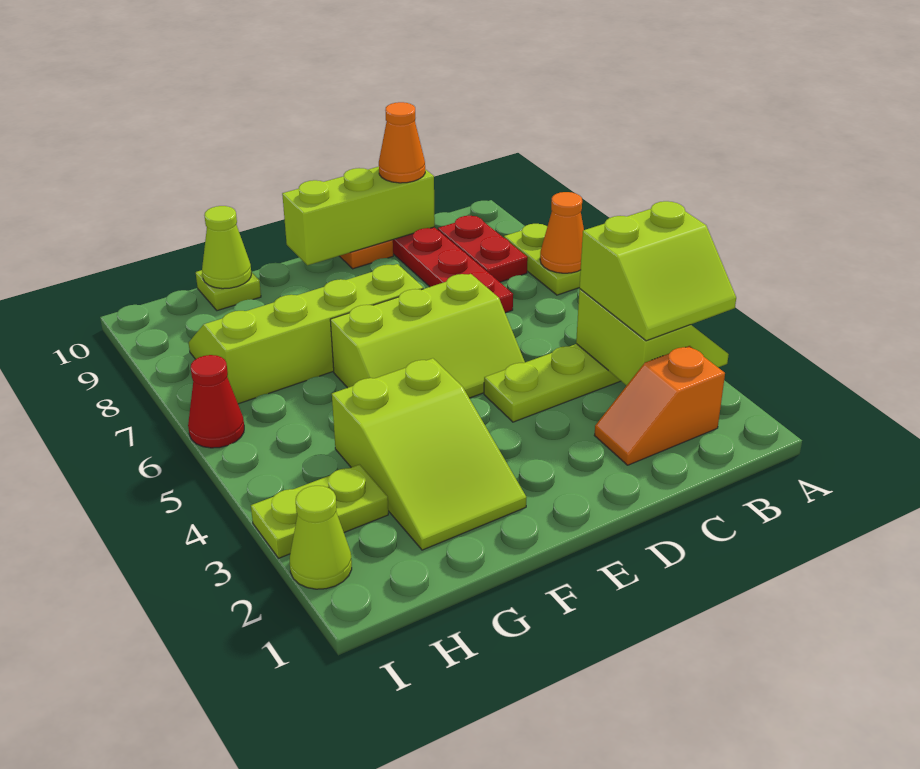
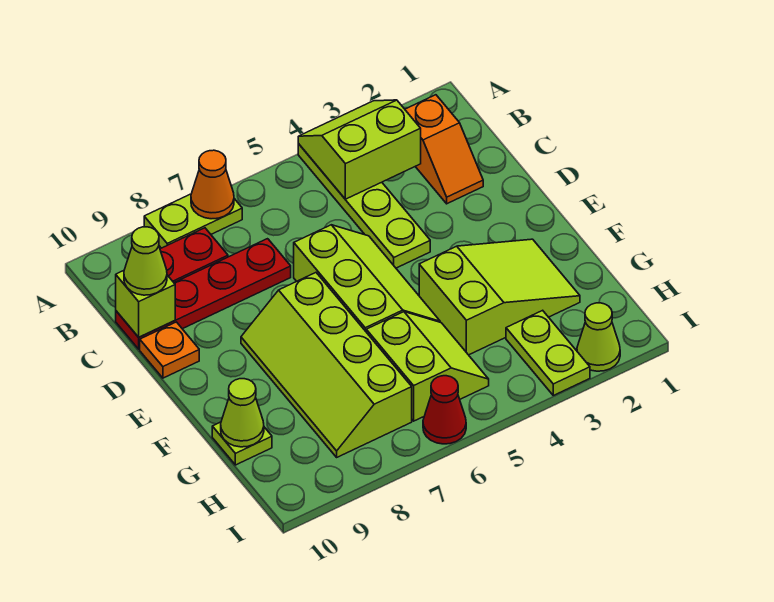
lime 2x2 slope [579,201,736,341] -> lime 2x2 slope moved to [366,312,489,421]
lime 1x3 brick [282,167,435,265] -> lime 1x1 brick [116,271,175,337]
orange 1x1 cone [379,102,425,183] -> lime 1x1 cone [124,227,167,295]

